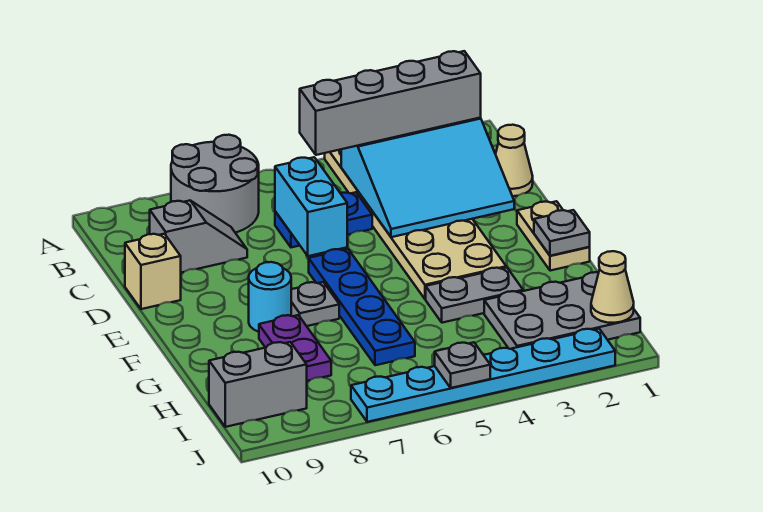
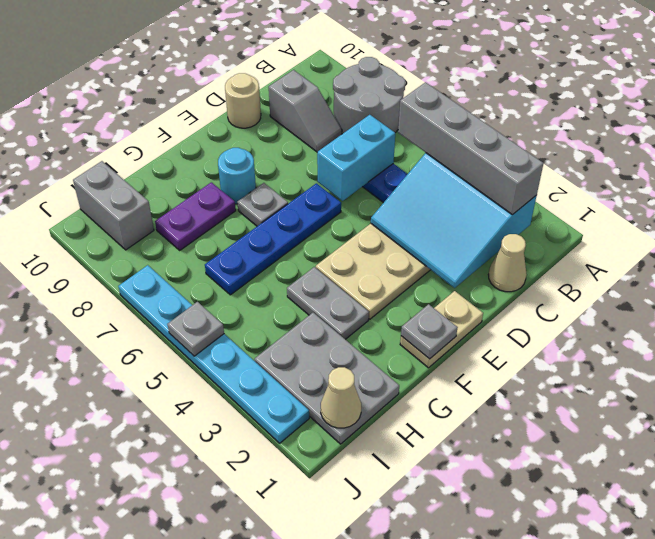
tan 1x1 brick [125,234,181,309] -> tan 1x1 round brick [225,73,261,128]

